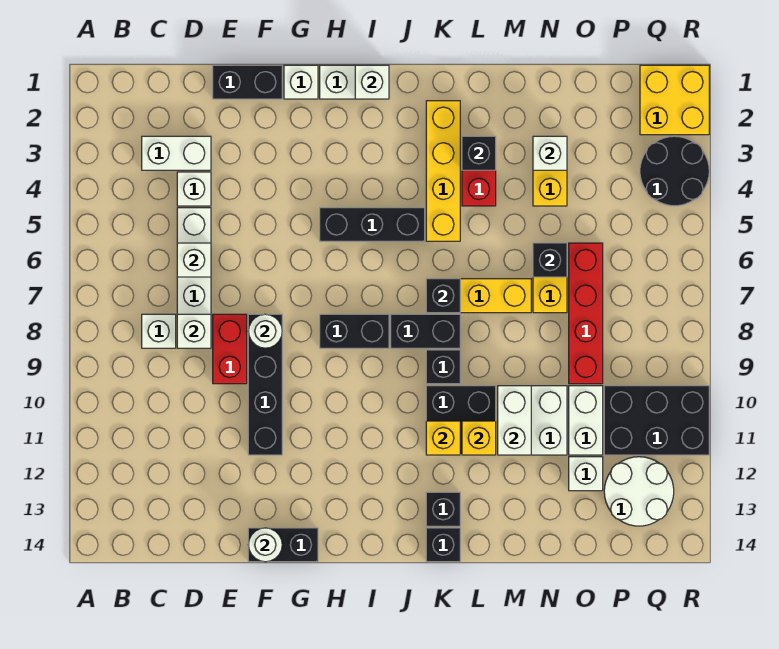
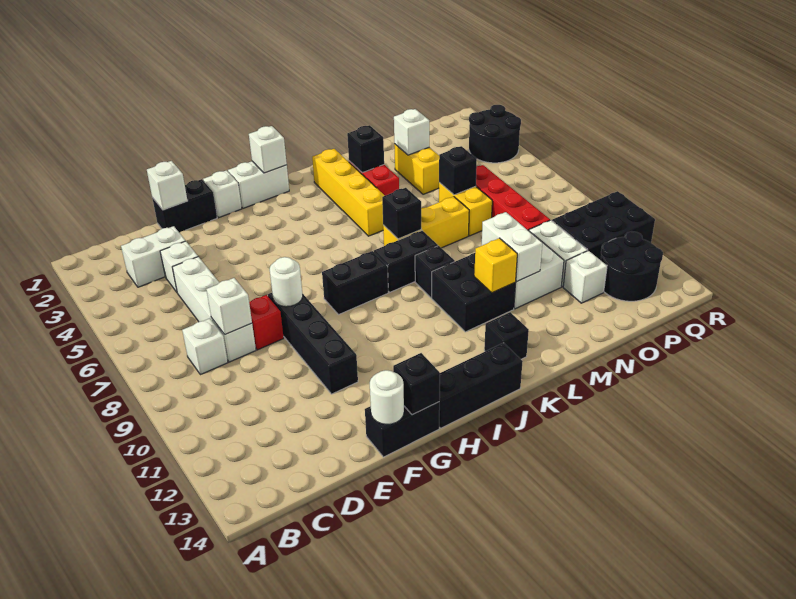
white 1x1 brick [177,243,211,277] -> white 1x1 brick moved to [147,161,188,210]
red 1x2 brick [213,314,247,384] -> red 1x1 brick [249,295,284,350]
black 1x3 brick [320,208,425,241] -> black 1x3 brick moved to [439,343,523,428]
yellow 1x1 brick [426,421,460,455] -> none
black 1x1 brick [426,528,460,562] -> black 1x1 brick moved to [393,353,440,415]
white 2x2 round brick [604,457,674,526] -> black 2x2 round brick [601,232,663,301]
yellow 2x2 brick [640,65,709,135] -> none

